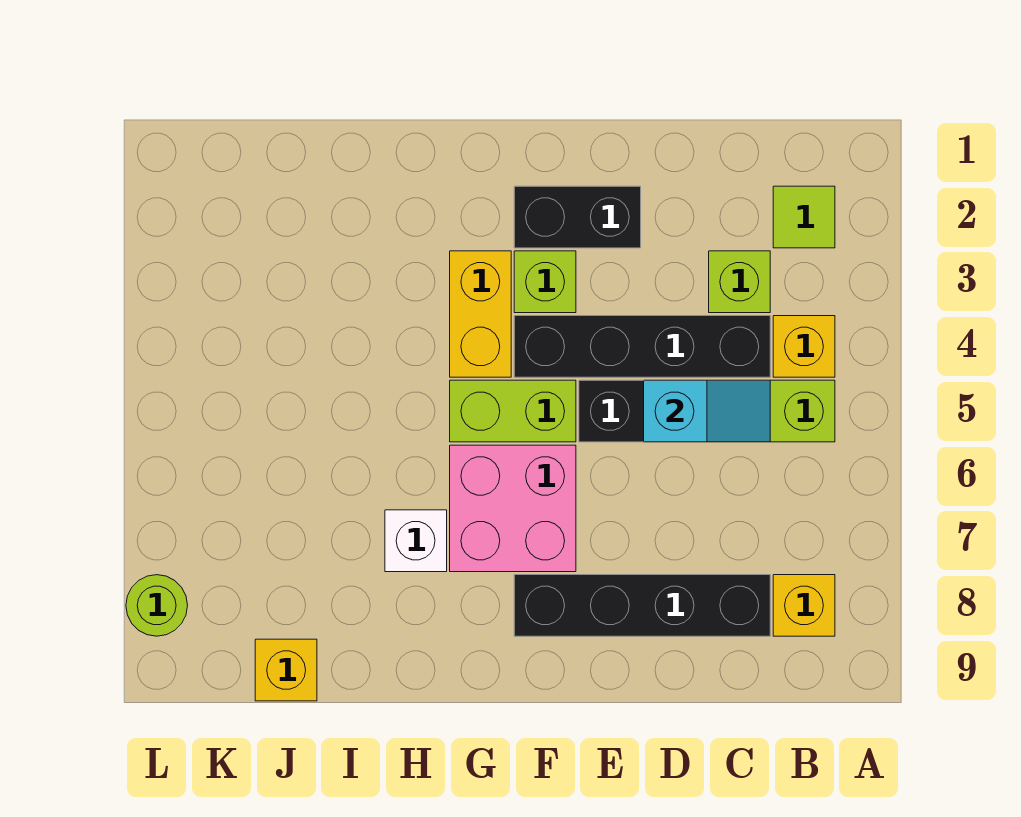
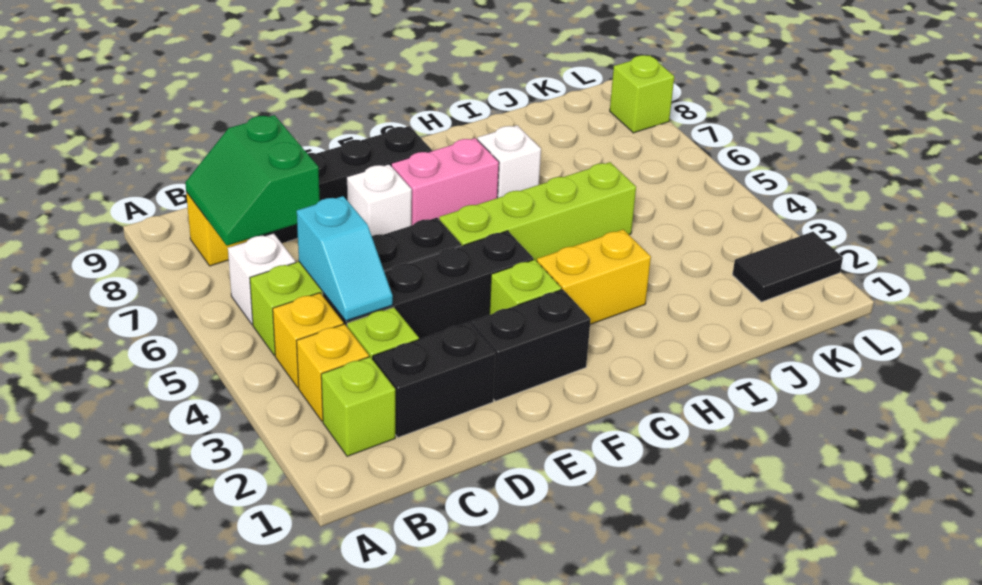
lime 1x1 tile [773,186,835,248] -> lime 1x1 brick [321,357,395,456]
none -> white 1x1 brick [228,234,295,325]
none -> green 2x2 slope [185,115,320,246]
none -> black 1x2 brick [373,322,495,437]
cyan 1x2 slope [644,380,770,442] -> cyan 1x2 slope turned to [297,196,393,321]
none -> white 1x1 brick [347,164,412,236]
lime 1x2 brick [450,380,576,442] -> lime 1x4 brick [439,162,636,261]
pink 2x2 brick [450,445,576,572] -> pink 1x2 brick [391,138,499,226]
yellow 1x2 brick [450,251,511,377] -> yellow 1x2 brick turned to [537,230,651,324]
yellow 1x1 brick [255,639,317,701] -> yellow 1x1 brick moved to [297,324,369,421]
none -> black 1x2 tile [733,232,843,302]
lime 1x1 round brick [126,575,188,636] -> lime 1x1 brick [610,55,674,133]

